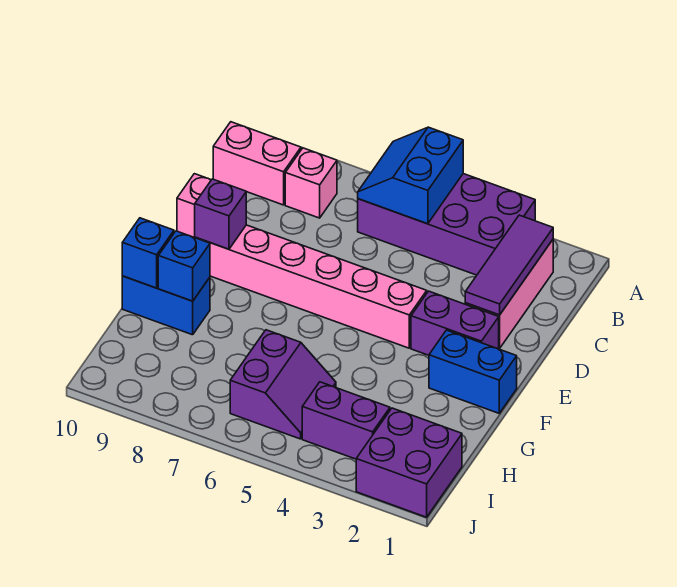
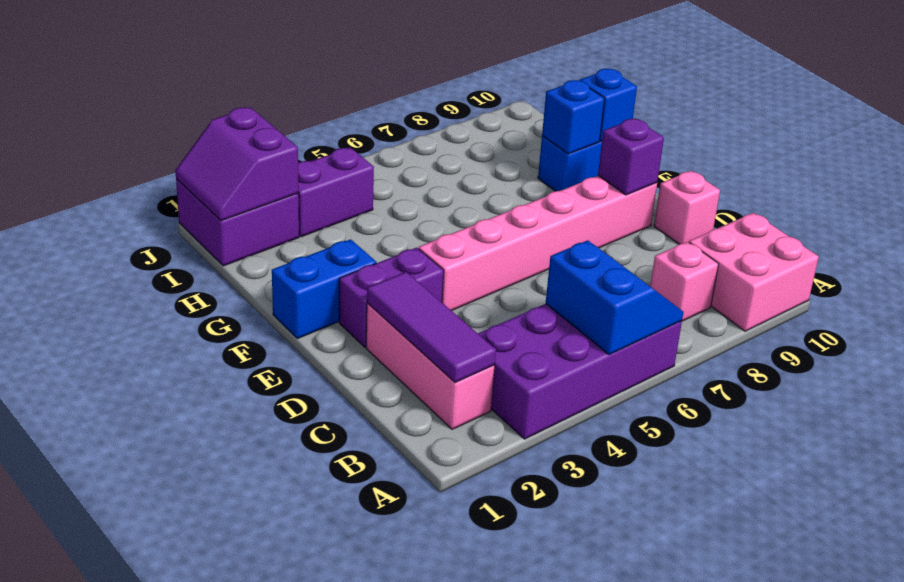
pink 1x2 brick [213,122,301,205] -> pink 2x2 brick [689,213,819,331]
purple 2x2 slope [230,330,336,439] -> purple 2x2 slope moved to [175,107,299,221]

